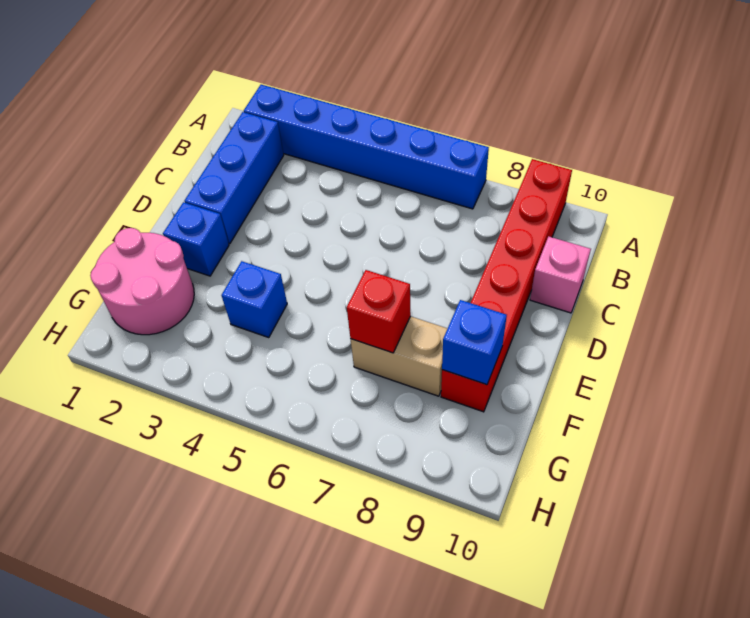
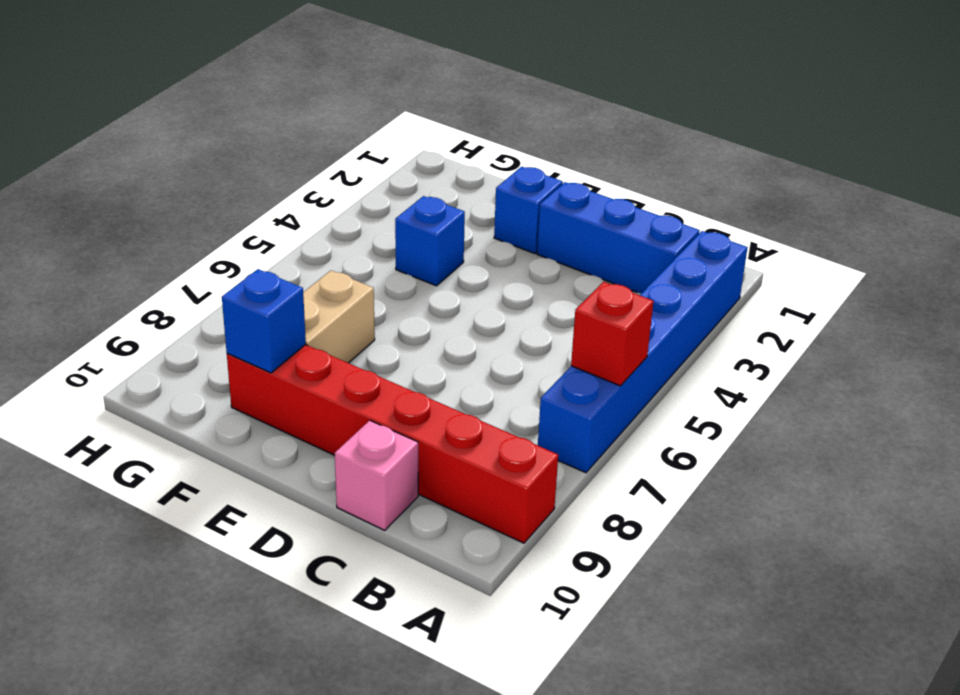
pink 2x2 round brick [90,228,194,335] -> none
red 1x1 brick [347,270,411,353] -> red 1x1 brick moved to [571,282,653,386]

